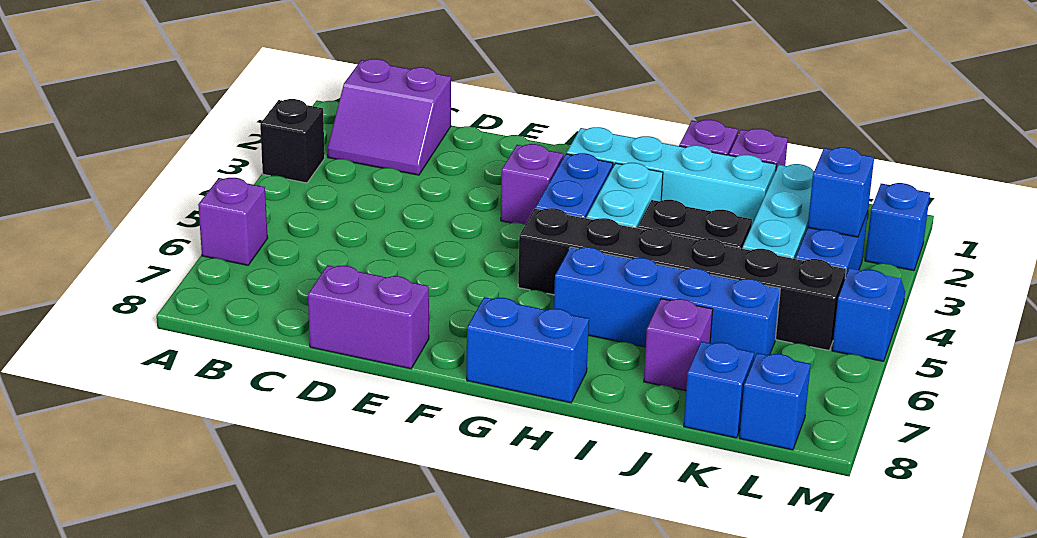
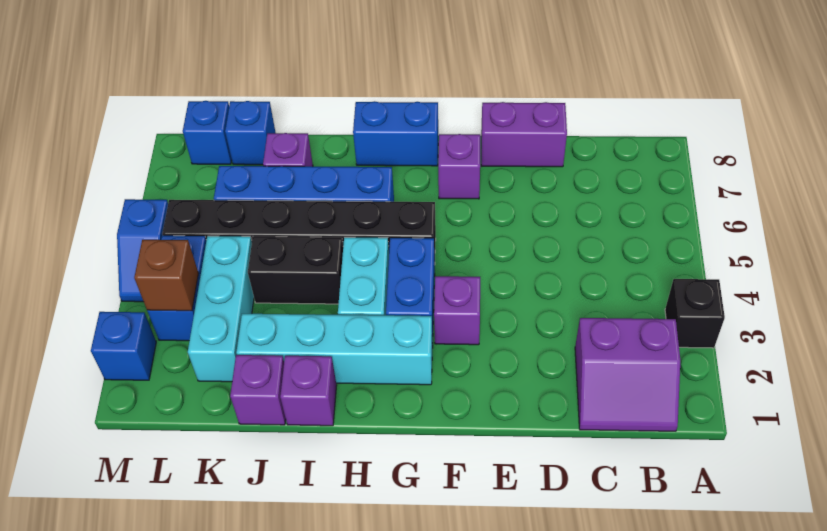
purple 1x1 brick [198,178,268,265] -> purple 1x1 brick moved to [438,134,480,199]
purple 2x2 slope [328,59,451,175] -> purple 2x2 slope turned to [575,318,680,431]
blue 1x1 brick [808,147,874,237] -> brown 1x1 brick [134,240,199,311]

